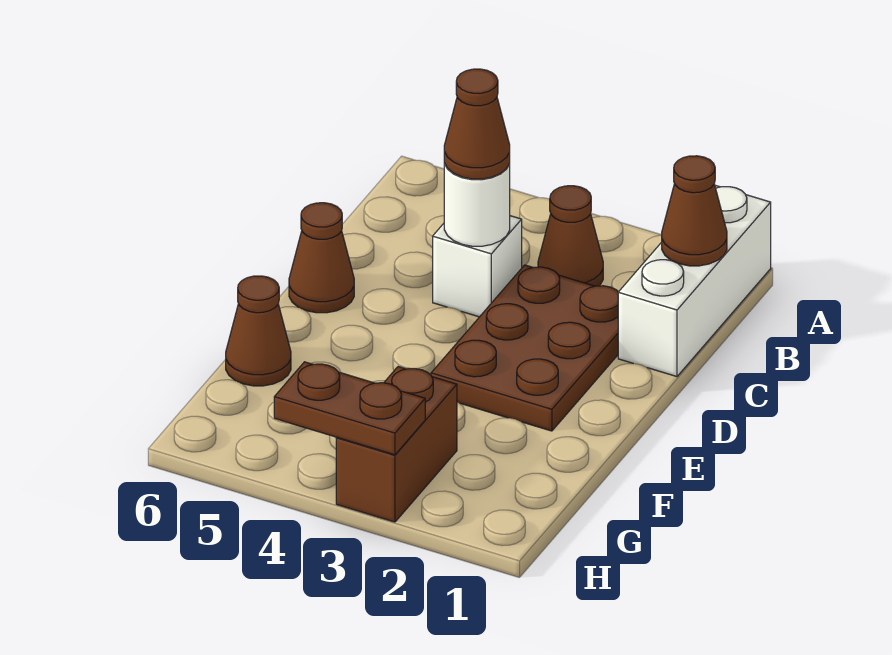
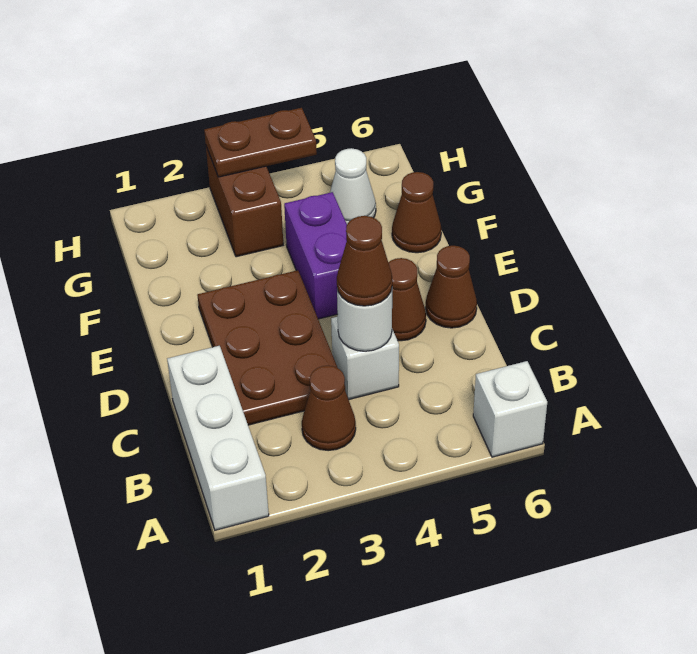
none -> white 1x1 brick [473,361,547,457]
brown 1x1 cone [662,156,727,266] -> brown 1x1 cone moved to [388,258,426,341]
none -> purple 1x2 brick [284,192,347,319]
none -> white 1x1 cone [330,148,376,224]

